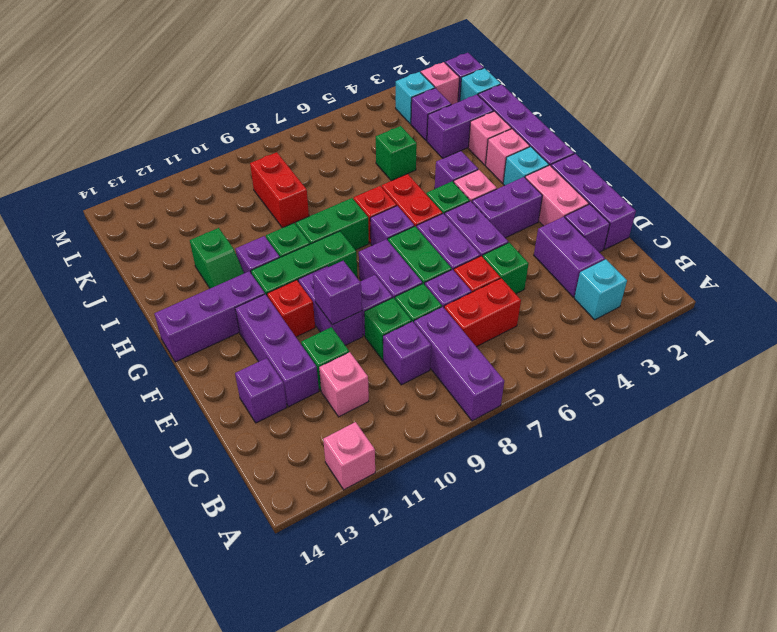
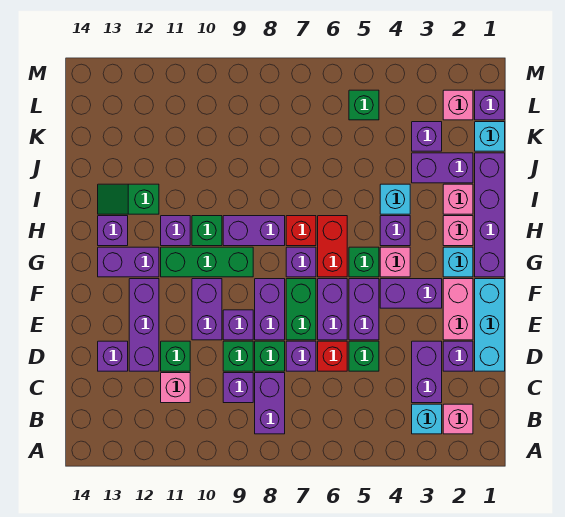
purple 1x3 brick [414,307,504,421] -> purple 1x2 brick [255,373,285,434]
pink 1x1 brick [323,422,375,490] -> pink 1x1 brick moved to [443,404,473,434]
red 1x2 brick [444,278,521,347] -> none
purple 1x3 brick [551,154,636,249] -> cyan 1x3 brick [475,279,505,371]
purple 1x1 brick [313,261,362,325] -> purple 1x1 brick moved to [98,216,128,246]
red 1x1 brick [267,280,315,337] -> none
purple 1x3 brick [154,271,265,362] -> purple 1x2 brick [98,247,159,277]
green 1x2 brick [296,198,369,250] -> purple 1x2 brick [223,216,285,246]
green 1x2 slope [190,228,244,288] -> green 1x2 slope turned to [98,184,159,214]
green 1x1 brick [376,126,417,181] -> green 1x1 brick moved to [349,90,379,120]
red 1x2 brick [250,152,309,228] -> none
cyan 1x1 brick [396,72,435,124] -> cyan 1x1 brick moved to [380,184,410,214]

